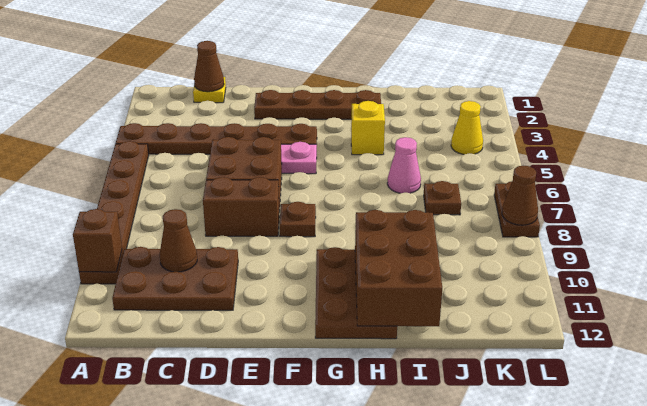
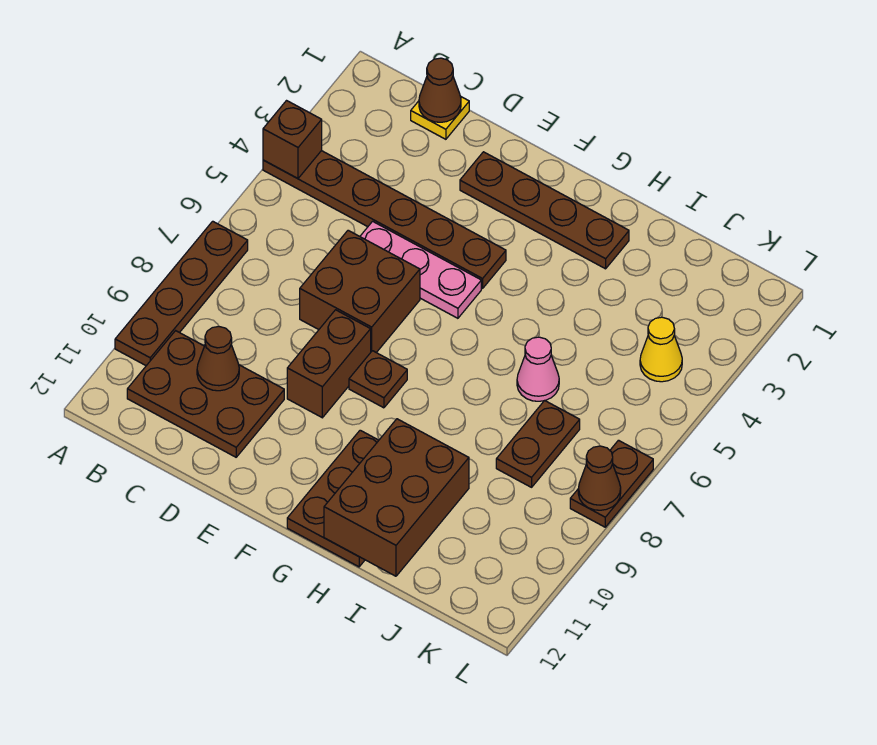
brown 1x6 plate [79,141,149,284] -> brown 1x4 plate [115,221,248,366]
brown 1x1 brick [73,209,122,272] -> brown 1x1 brick moved to [263,101,322,179]
brown 1x2 brick [203,177,279,236] -> brown 1x2 brick turned to [287,310,371,418]
yellow 1x1 brick [351,101,385,155] -> none
brown 1x1 plate [424,181,461,215] -> brown 1x2 plate [496,401,580,487]

